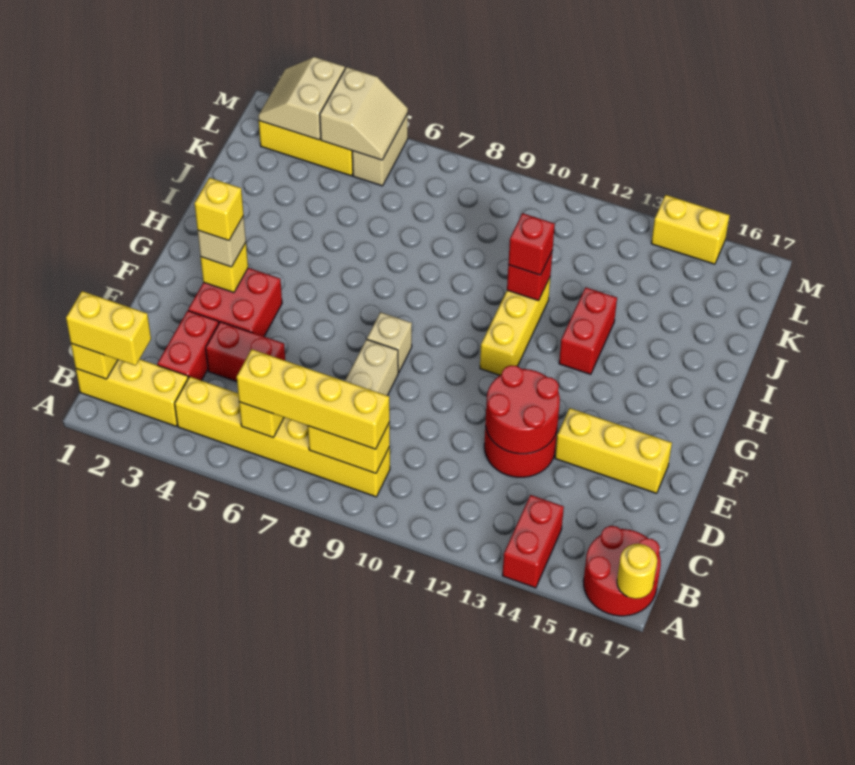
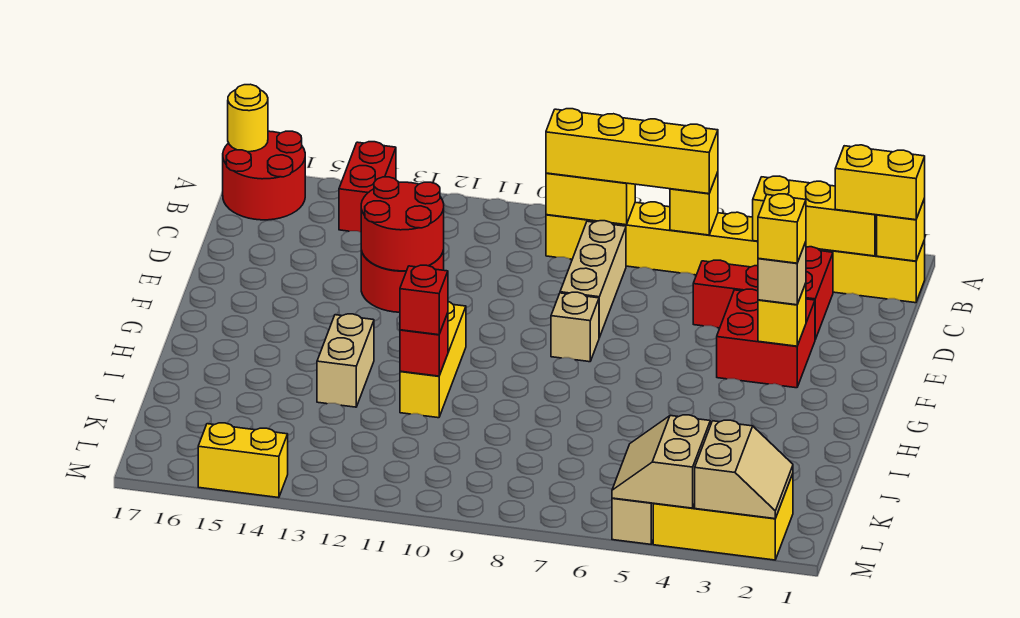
yellow 1x3 brick [555,408,672,493] -> yellow 1x3 brick moved to [753,176,877,256]
red 1x2 brick [559,287,617,374] -> tan 1x2 brick [317,314,374,407]

